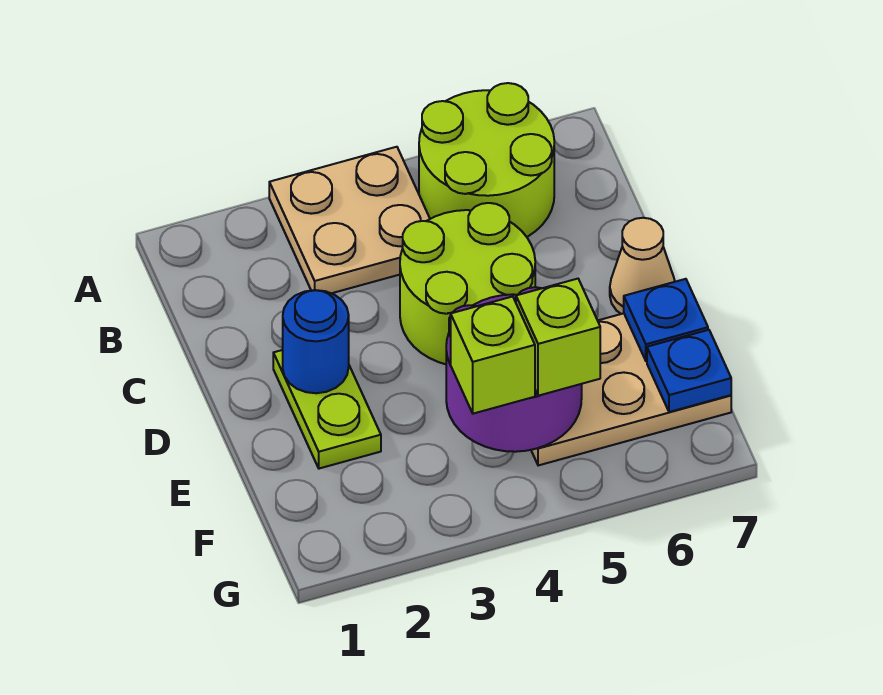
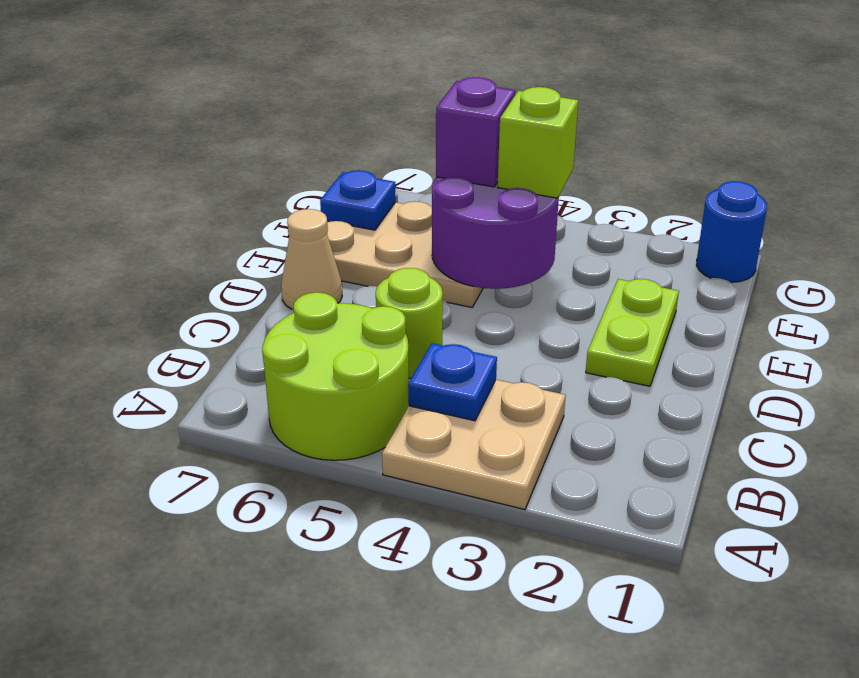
lime 2x2 round brick [400,203,535,364] -> lime 1x1 round brick [376,268,443,378]
blue 1x1 round brick [283,290,349,393] -> blue 1x1 round brick moved to [697,181,767,282]
blue 1x1 plate [624,279,708,361] -> blue 1x1 plate moved to [408,343,497,421]
lime 1x1 brick [516,279,600,396] -> purple 1x1 brick [436,77,515,187]

